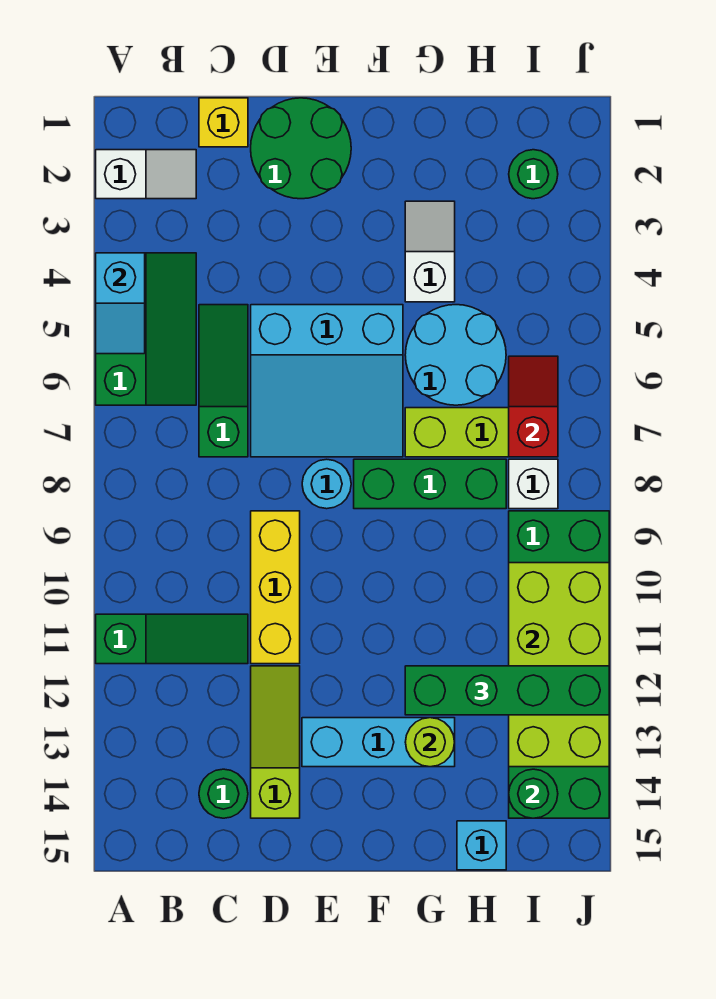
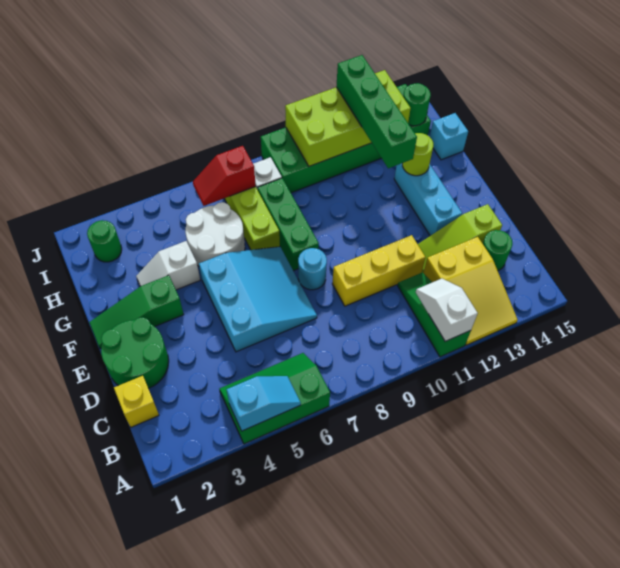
white 1x2 slope [96,150,196,199] -> white 1x2 slope moved to [416,279,478,341]
none -> yellow 2x3 slope [424,237,518,345]
green 1x3 slope [199,305,248,457] -> green 1x3 slope moved to [89,275,184,348]
cyan 2x2 round brick [405,305,506,405] -> white 2x2 round brick [185,202,245,266]

